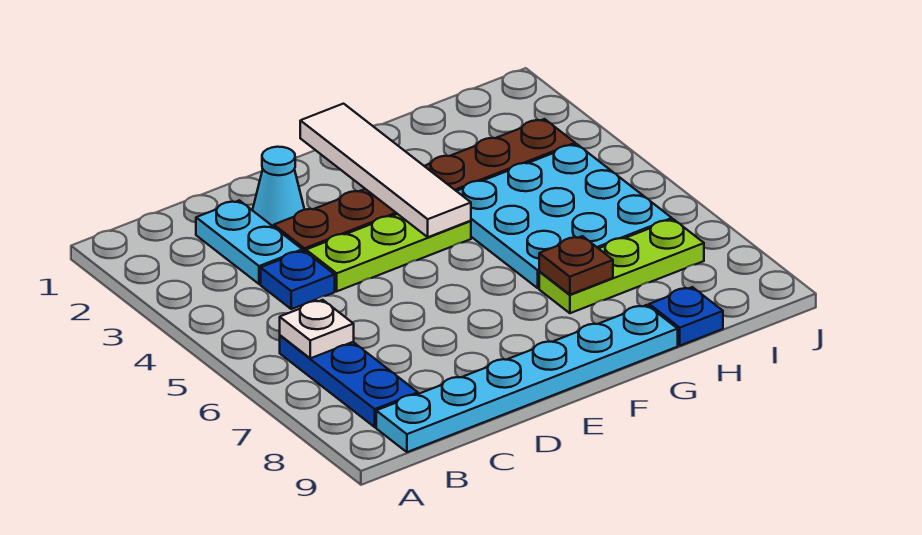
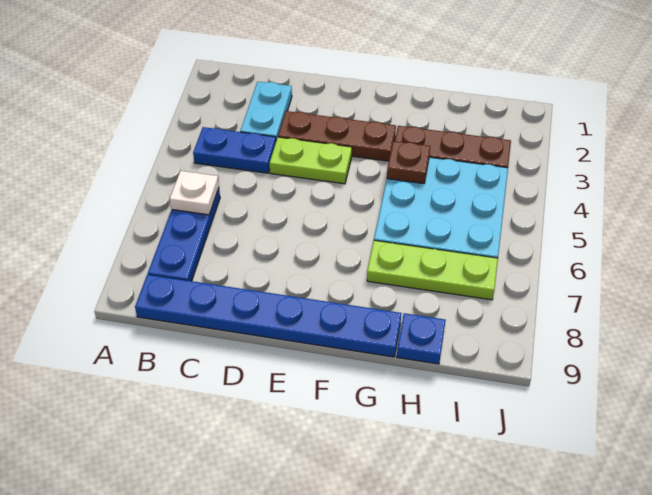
cyan 1x6 plate [376,305,678,452] -> blue 1x6 plate [135,275,401,357]
blue 1x1 plate [261,251,335,309] -> blue 1x2 plate [193,127,276,173]
cyan 1x1 cone [252,147,305,227] -> none
lime 1x3 plate [306,214,471,291] -> lime 1x2 plate [270,137,352,184]
white 1x4 tile [300,104,471,237] -> none
brown 1x1 plate [539,236,613,295] -> brown 1x1 plate moved to [387,141,430,184]

